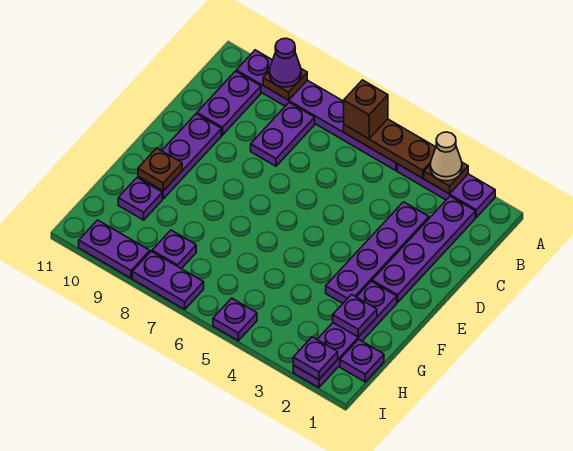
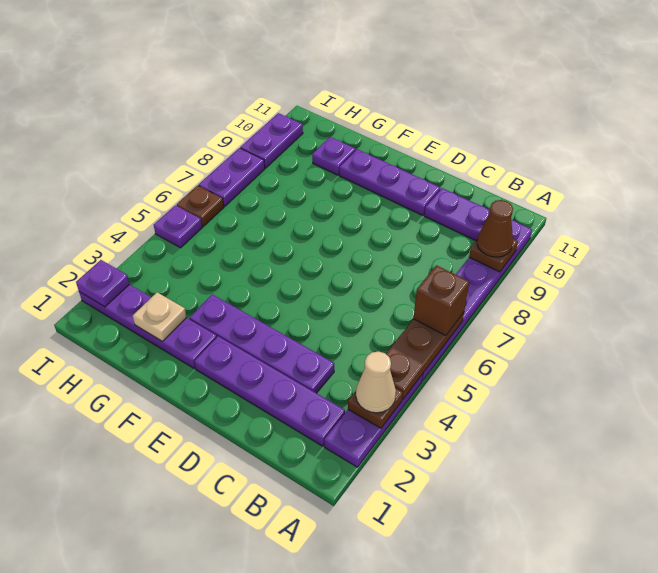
purple 1x1 cone [269,38,301,87] -> brown 1x1 cone [477,200,513,257]
purple 1x2 plate [251,103,315,166] -> none
brown 1x1 plate [138,148,182,191] -> brown 1x1 plate moved to [177,185,224,227]
purple 1x1 plate [333,294,377,337] -> tan 1x1 plate [133,292,187,342]
purple 1x1 plate [340,339,384,382] -> none
purple 1x1 plate [152,230,196,269] -> none

